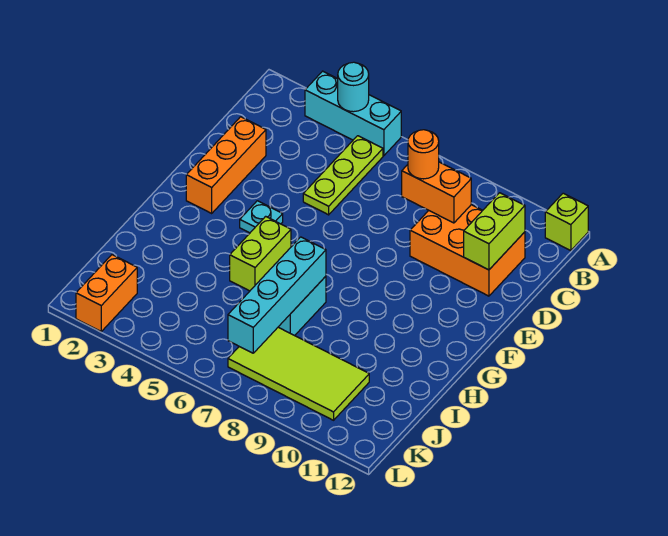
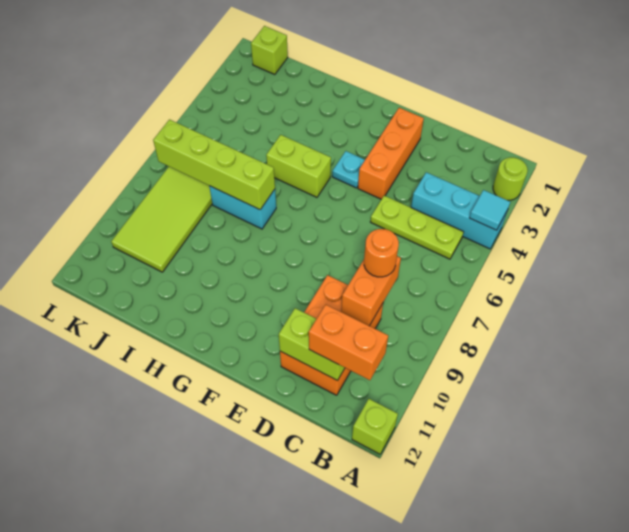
none -> lime 1x1 round brick [493,157,528,200]
cyan 1x3 brick [305,71,401,156] -> cyan 1x3 brick turned to [411,172,508,249]
cyan 1x1 round brick [338,62,369,112] -> cyan 1x1 tile [470,190,510,230]
orange 1x3 brick [186,117,266,213] -> orange 1x3 brick turned to [358,108,424,199]
cyan 1x4 brick [228,237,326,353] -> lime 1x4 brick [153,120,275,210]
none -> lime 1x1 brick [251,26,288,75]
orange 1x2 brick [76,255,137,331] -> orange 1x2 brick moved to [309,305,388,380]

